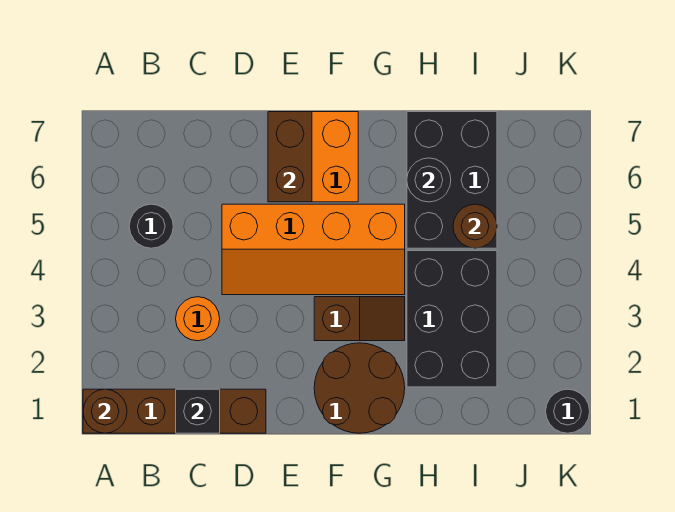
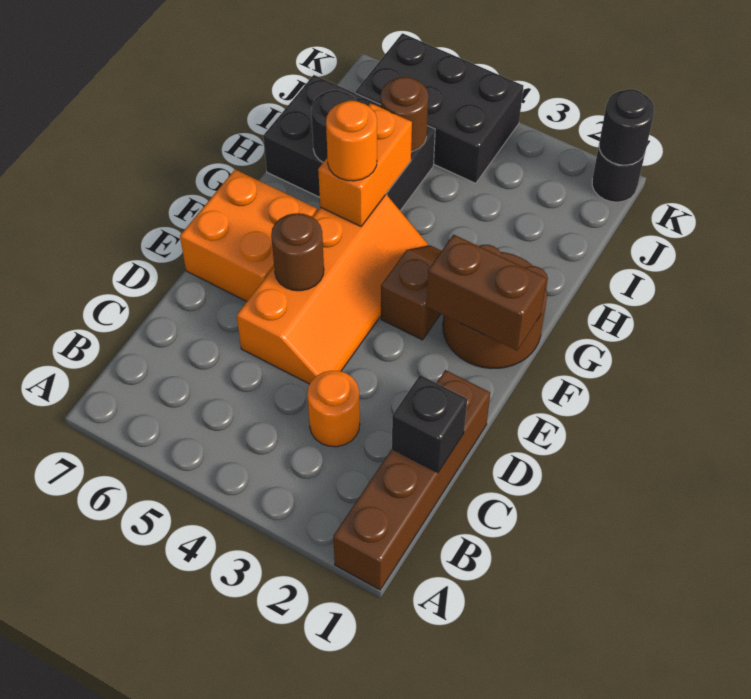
brown 1x1 round brick [83,389,127,433] -> brown 1x1 round brick moved to [271,213,324,291]
black 1x1 round brick [129,204,173,248] -> black 1x1 round brick moved to [599,89,654,165]
brown 1x2 brick [268,112,312,202] -> brown 1x2 brick moved to [426,235,547,350]
none -> orange 1x2 brick [318,103,412,226]
none -> orange 1x1 round brick [326,101,377,181]
black 2x3 brick [407,251,497,387] -> black 2x3 brick moved to [355,33,523,183]

